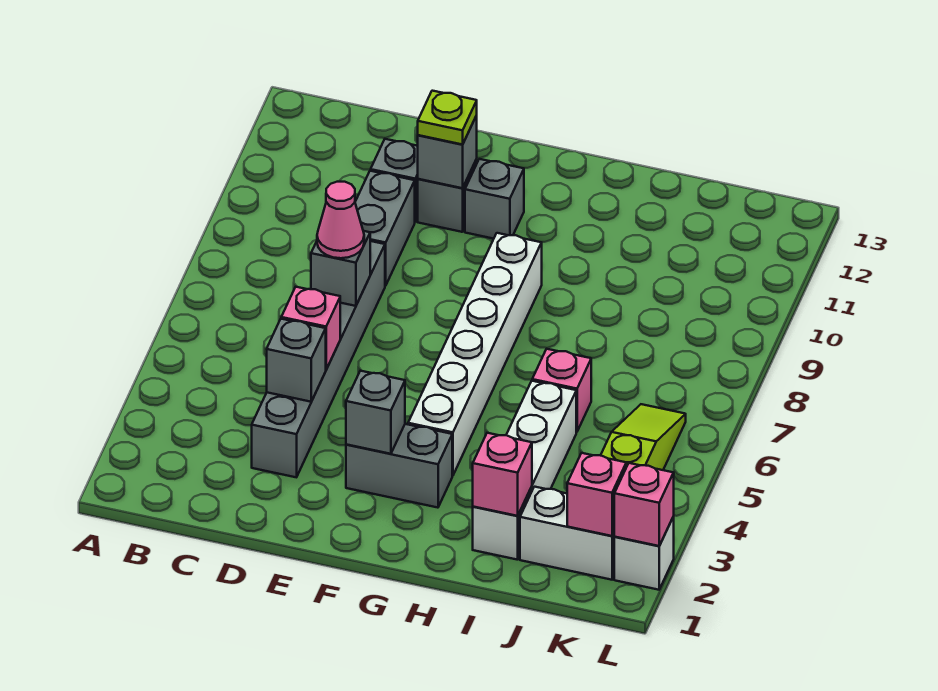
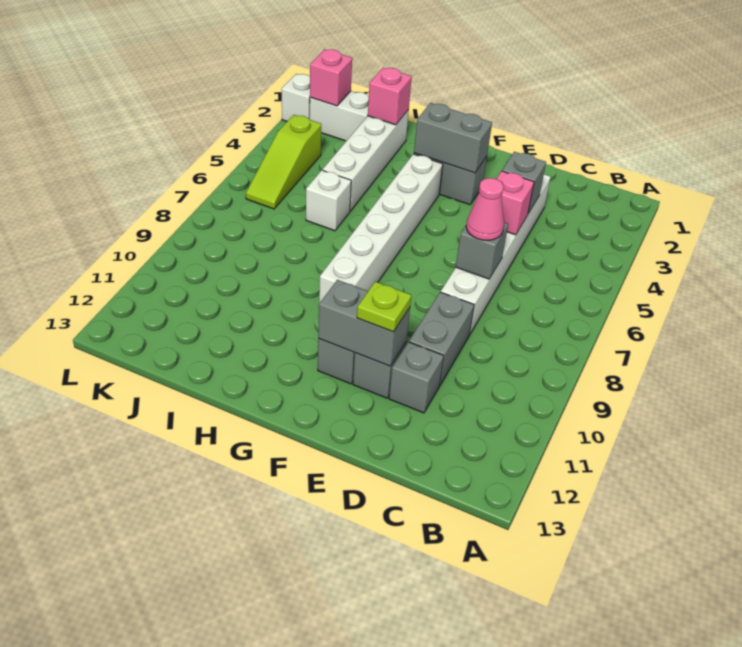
grey 1x6 brick [252,241,385,477] -> white 1x6 brick [441,174,551,335]
grey 1x1 brick [418,116,477,188] -> grey 1x2 brick [318,280,410,366]
grey 1x1 brick [346,371,405,454] -> grey 1x2 brick [414,103,492,173]
pink 1x1 brick [532,349,591,432] -> white 1x1 brick [306,170,351,231]
pink 1x1 brick [614,463,674,546] -> none

